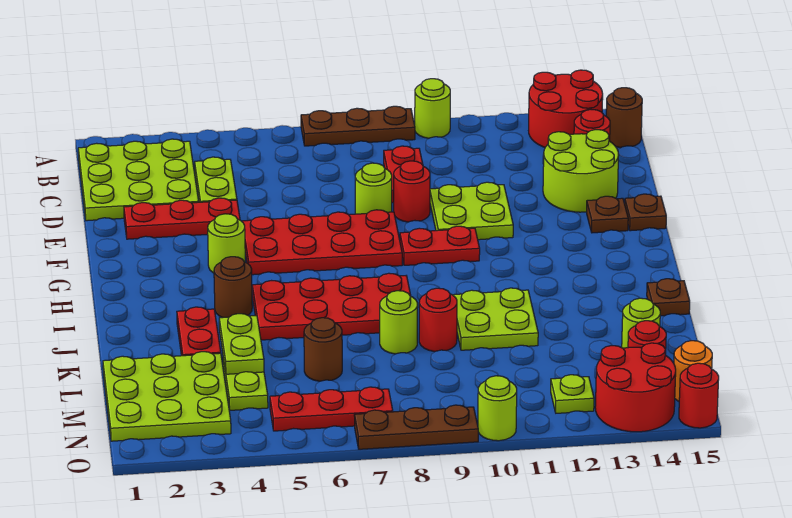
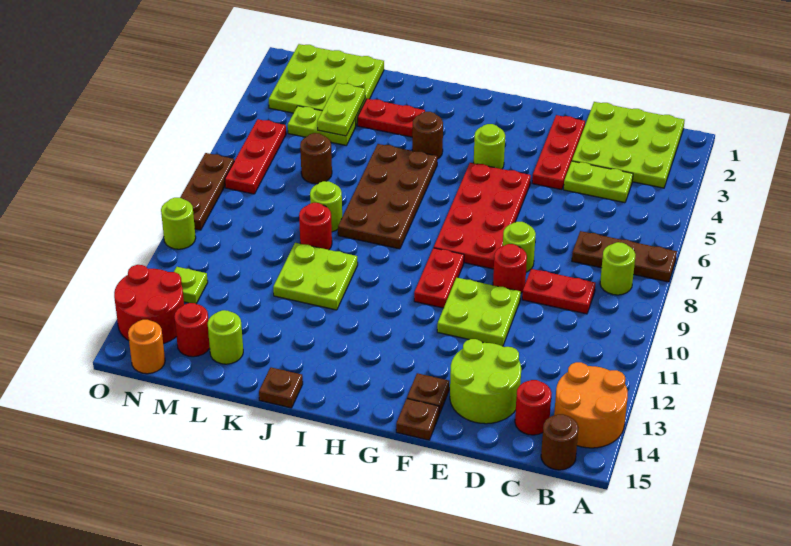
brown 1x3 plate [301,106,415,146] -> brown 1x3 plate turned to [572,231,677,282]
lime 1x1 round brick [415,79,450,138] -> lime 1x1 round brick moved to [600,242,636,295]
red 2x2 round brick [529,70,603,147] -> orange 2x2 round brick [554,362,628,448]
red 2x4 plate [252,273,411,340] -> brown 2x4 plate [338,144,437,249]
lime 1x2 plate [219,314,264,374] -> lime 1x2 plate turned to [317,83,365,136]
red 1x1 round brick [679,363,719,428] -> none

